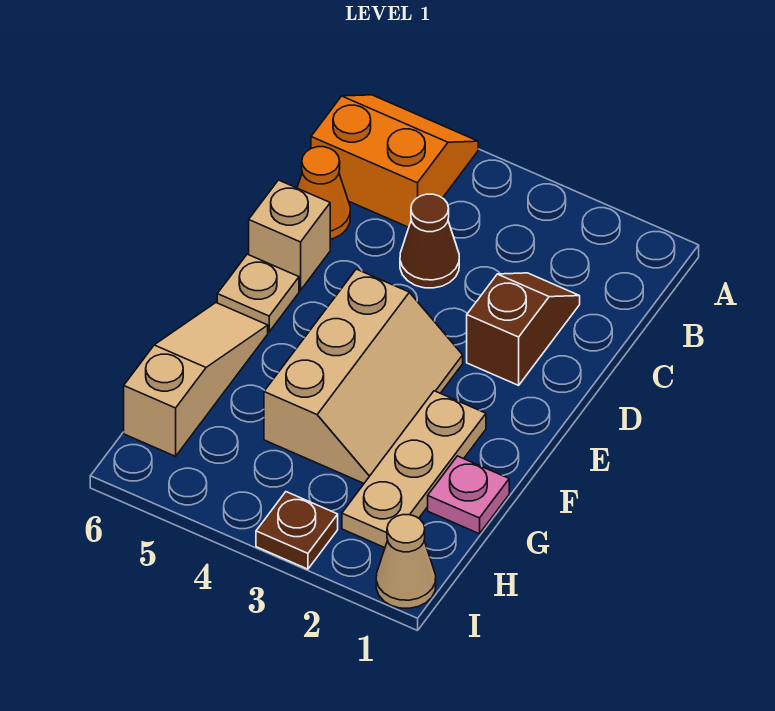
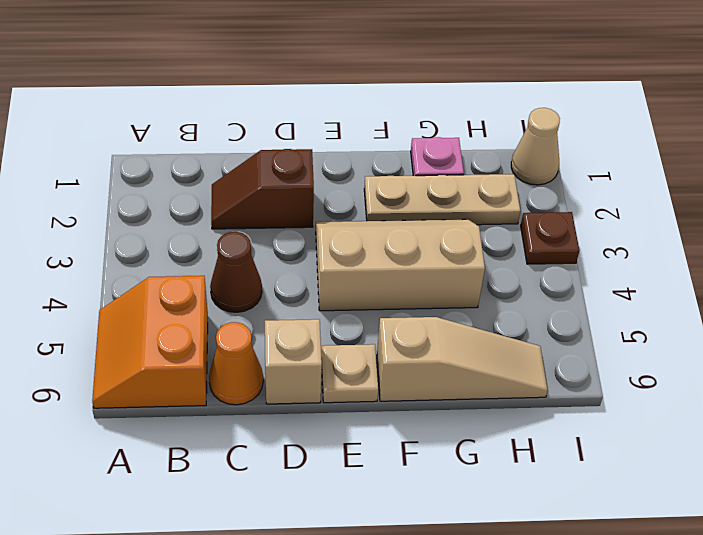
tan 1x3 slope [124,303,268,456] -> tan 1x3 slope turned to [377,317,548,401]

